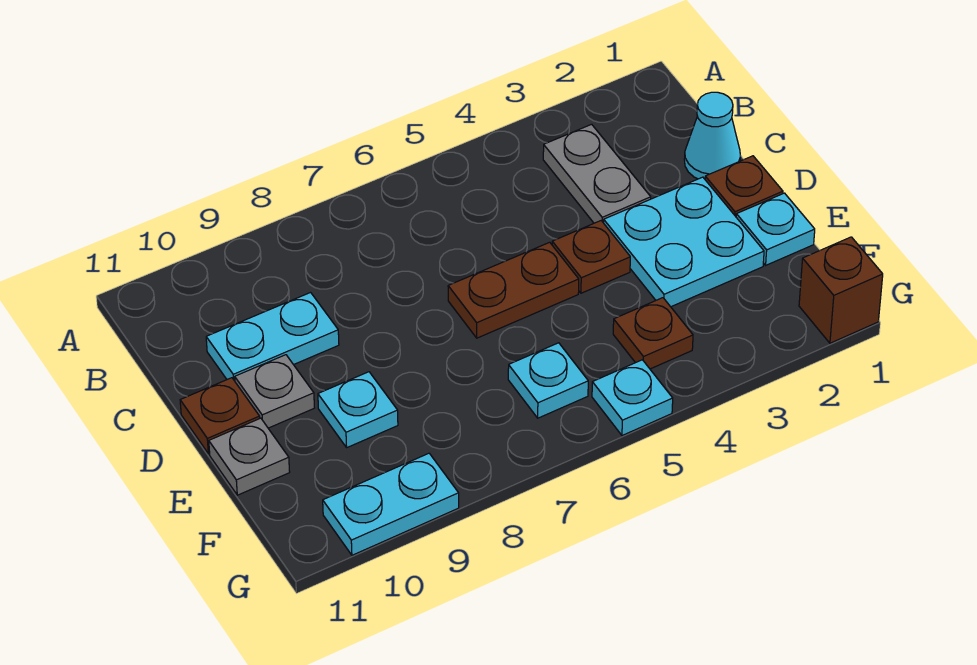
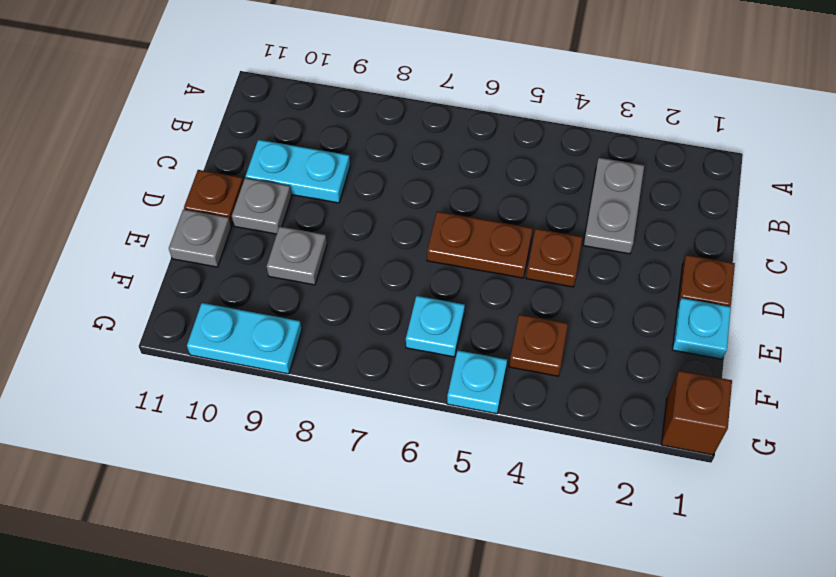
cyan 1x1 cone [684,92,740,179] -> none
cyan 2x2 plate [604,177,764,307] -> none
cyan 1x1 plate [318,372,398,447] -> grey 1x1 plate [267,227,327,285]

